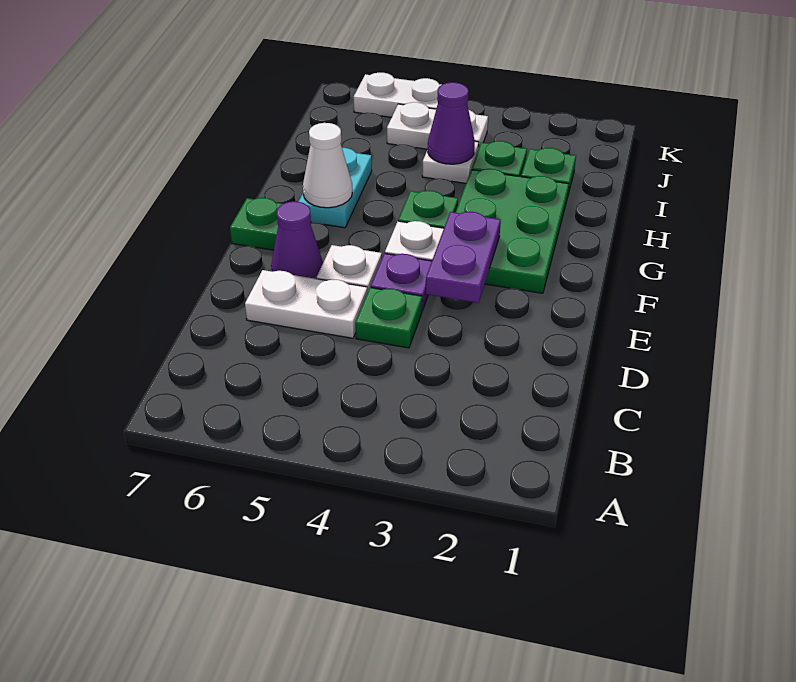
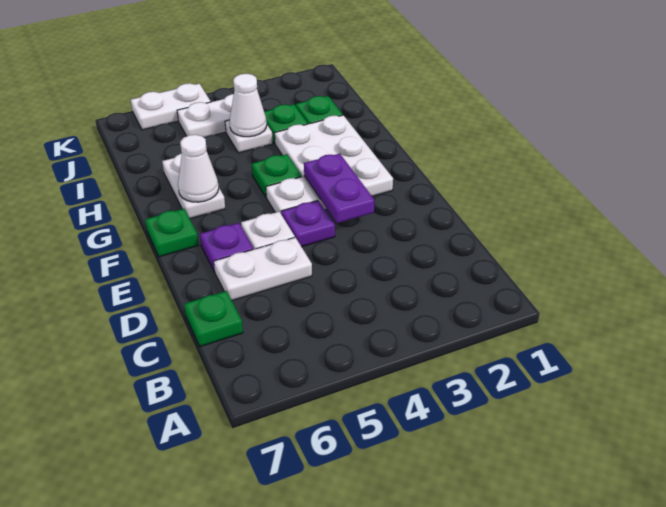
green 1x1 plate [355,288,422,348] -> green 1x1 plate moved to [184,291,243,347]
purple 1x1 cone [271,201,323,279] -> purple 1x1 plate [200,223,254,272]
green 2x3 plate [455,169,569,293] -> white 2x3 plate [275,115,393,210]
cyan 1x2 plate [298,148,372,228] -> white 1x2 plate [162,153,225,219]
purple 1x1 cone [428,82,475,164] -> white 1x1 cone [230,74,267,137]

